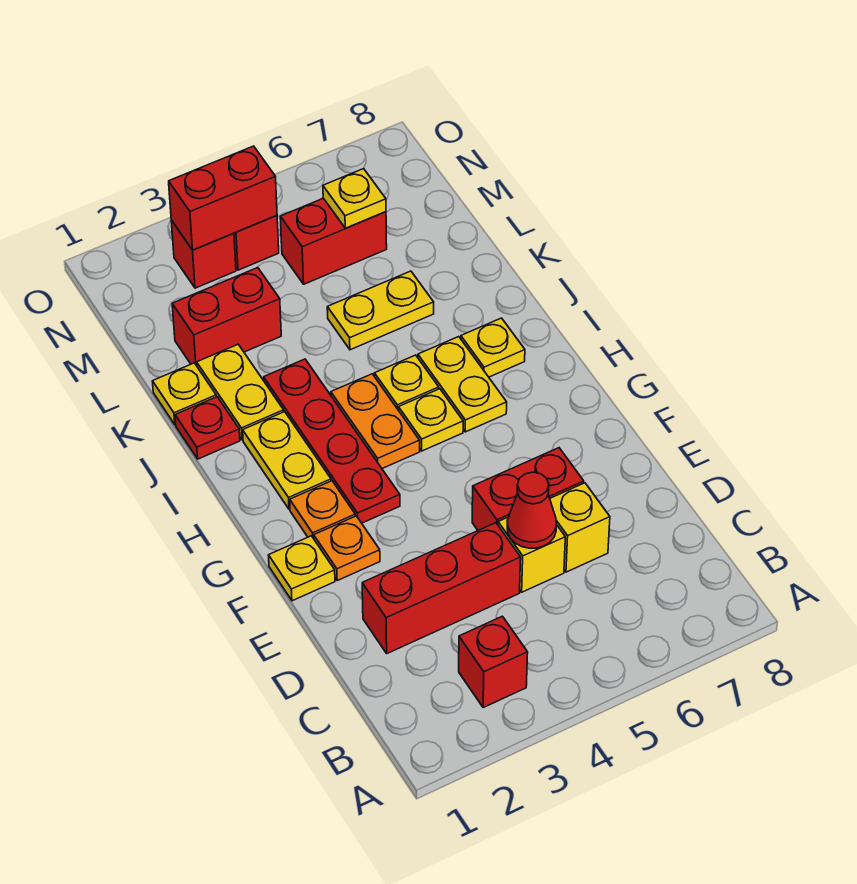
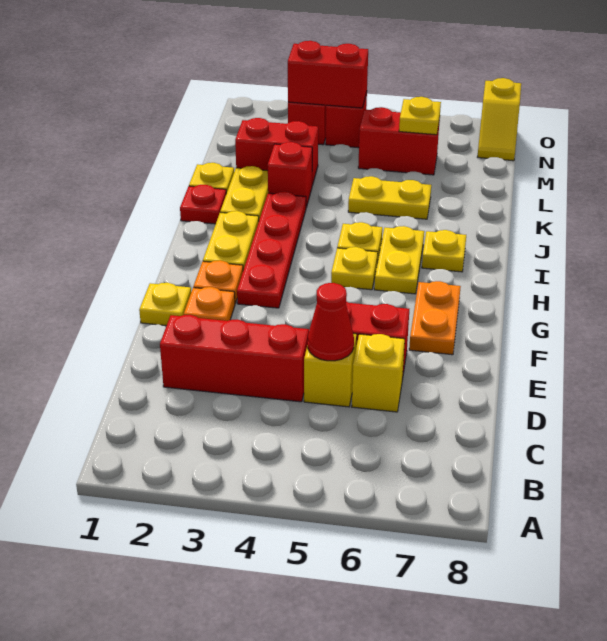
red 1x1 brick [459,616,528,707] -> red 1x1 brick moved to [268,142,312,207]
orange 1x2 plate [331,374,420,468] -> orange 1x2 plate moved to [409,281,461,355]
none -> yellow 1x2 slope [478,78,521,161]

